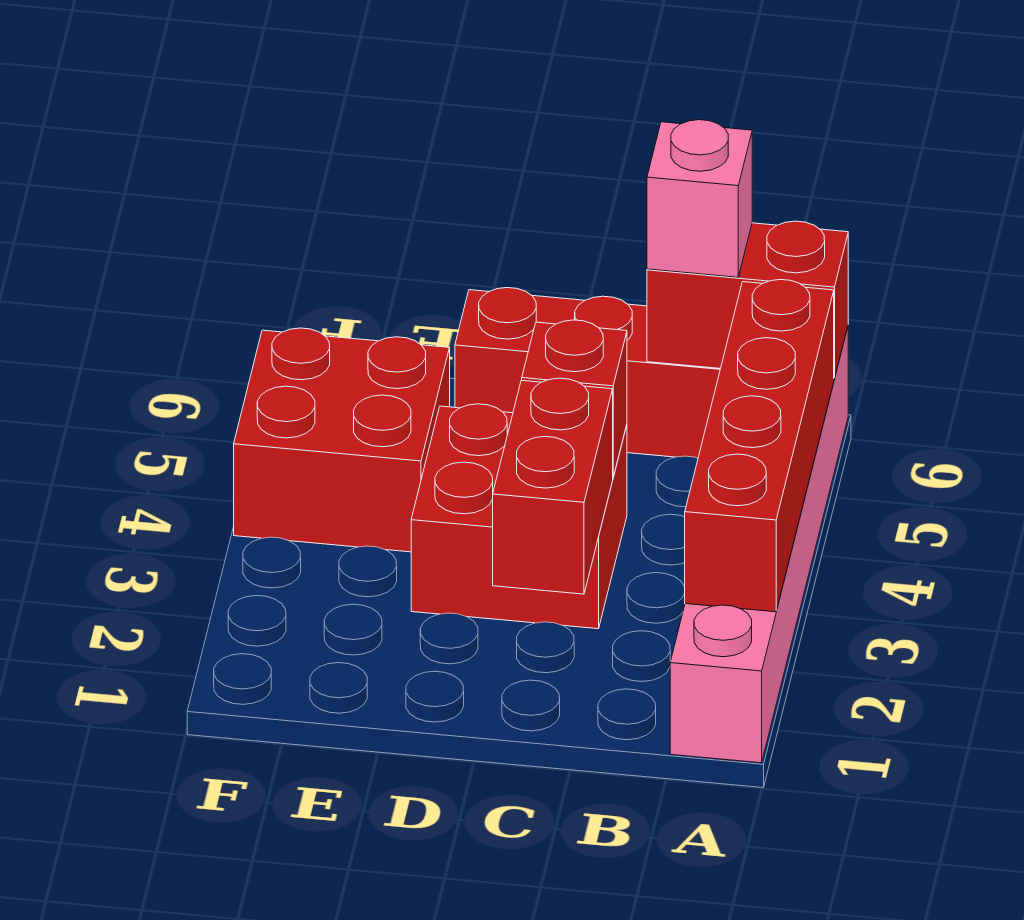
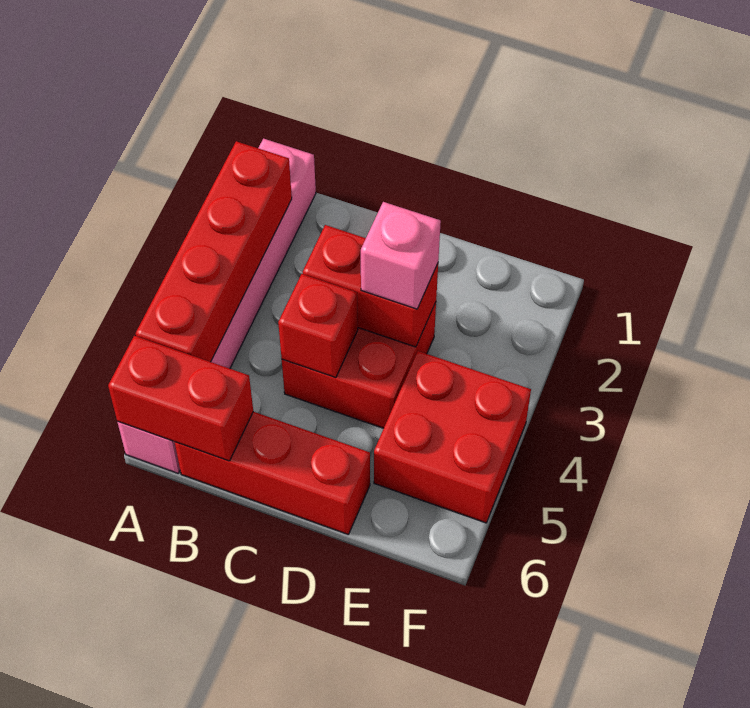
pink 1x1 brick [647,120,752,277] -> pink 1x1 brick moved to [361,202,441,309]
red 1x2 brick [493,378,613,594] -> red 1x2 brick turned to [303,225,438,347]

